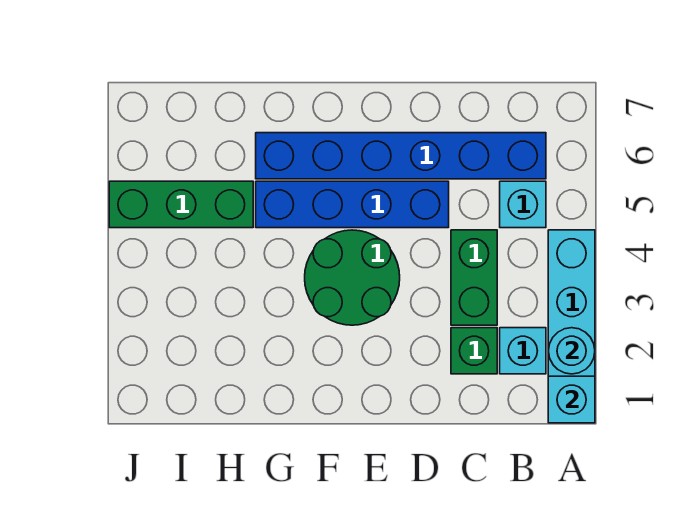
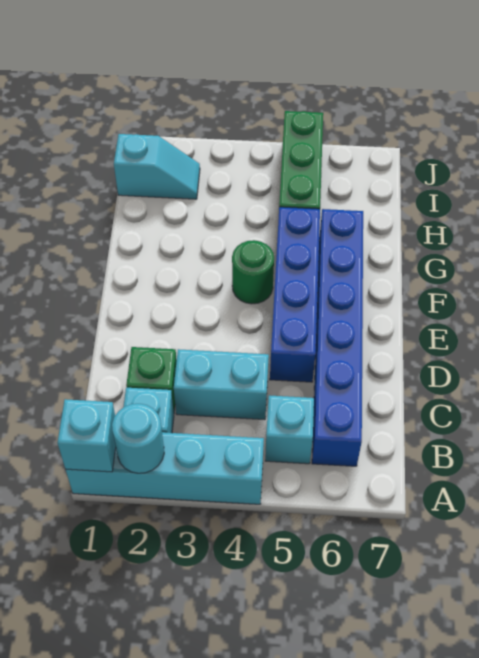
green 1x2 brick [451,230,497,325] -> cyan 1x2 brick [174,349,269,420]
green 2x2 round brick [305,230,400,325] -> green 1x1 round brick [232,240,274,304]
none -> cyan 1x2 slope [114,134,200,199]

